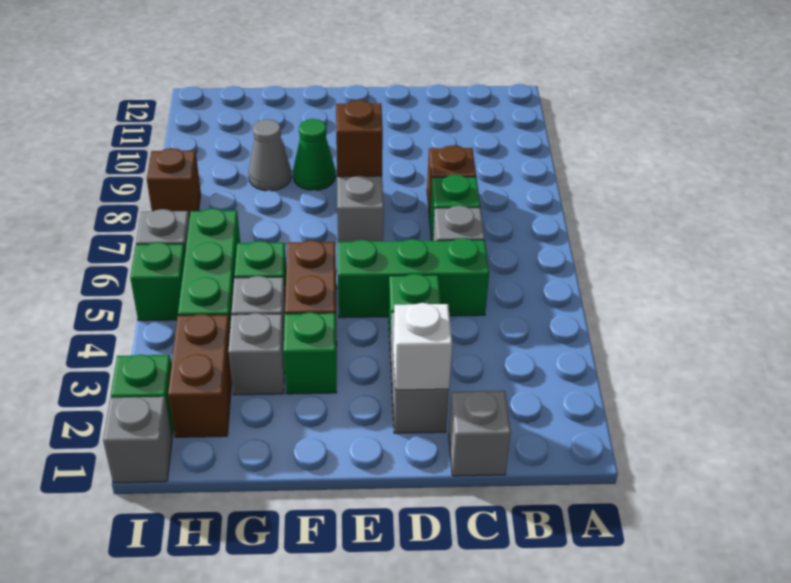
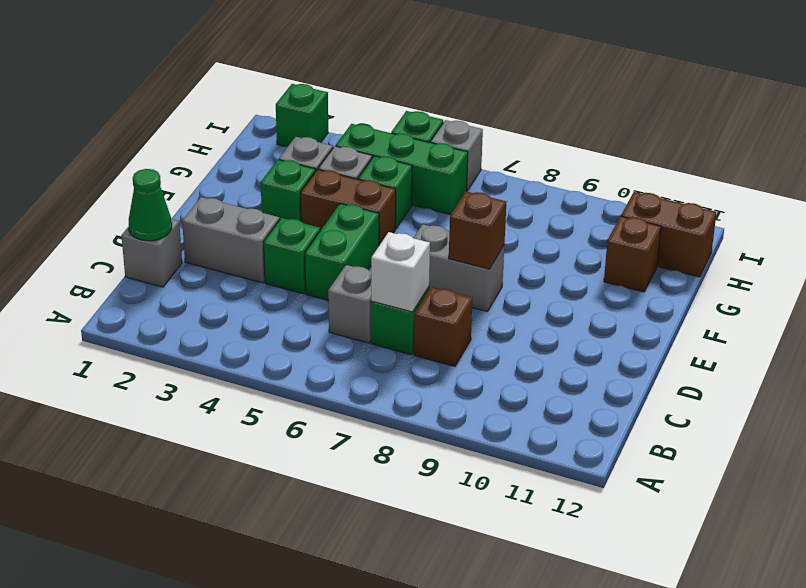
green 1x3 brick [338,238,489,318] -> green 1x2 brick [305,203,379,301]
white 1x1 brick [393,303,452,390] -> white 1x1 brick moved to [371,232,430,312]
green 1x1 cone [293,119,336,190] -> green 1x1 cone moved to [129,169,172,241]
grey 1x1 cone [249,119,291,191] -> none
brown 1x2 brick [168,314,232,437] -> brown 1x2 brick moved to [621,192,716,277]
grey 1x1 brick [103,397,172,483] -> none
brown 1x1 brick [147,148,201,219] -> brown 1x1 brick moved to [604,216,661,292]

